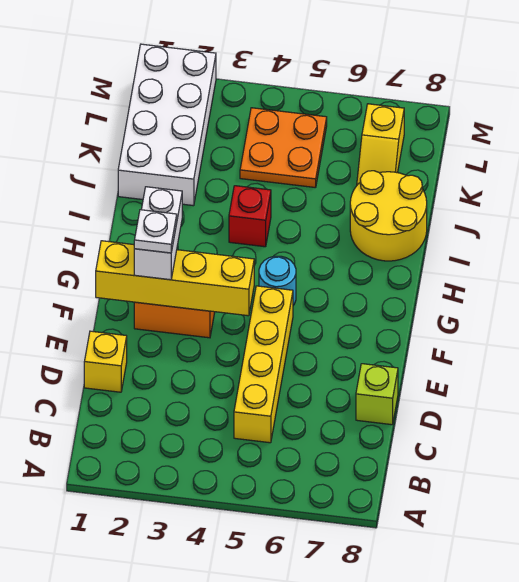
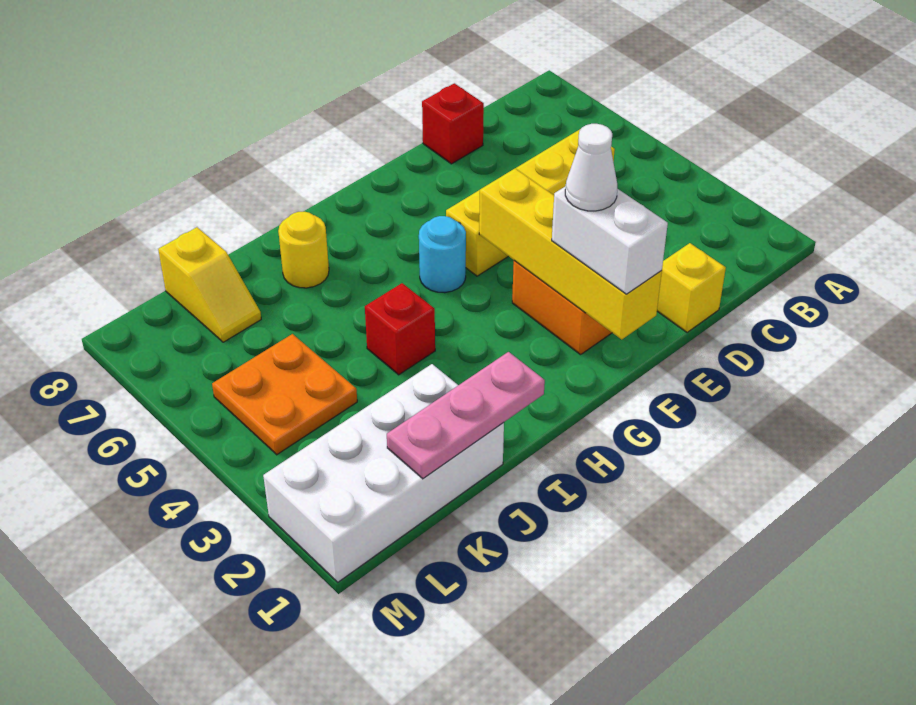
lime 1x1 brick [356,364,398,425] -> red 1x1 brick [422,83,484,164]
white 1x2 brick [134,187,182,280] -> white 1x2 brick turned to [552,186,668,294]
white 1x1 plate [134,210,177,253] -> white 1x1 cone [565,124,617,211]
none -> pink 1x3 plate [387,352,545,479]
yellow 2x2 round brick [350,171,427,261] -> yellow 1x1 round brick [278,212,329,288]
yellow 1x2 slope [357,104,404,185] -> yellow 1x2 slope turned to [158,227,261,342]

